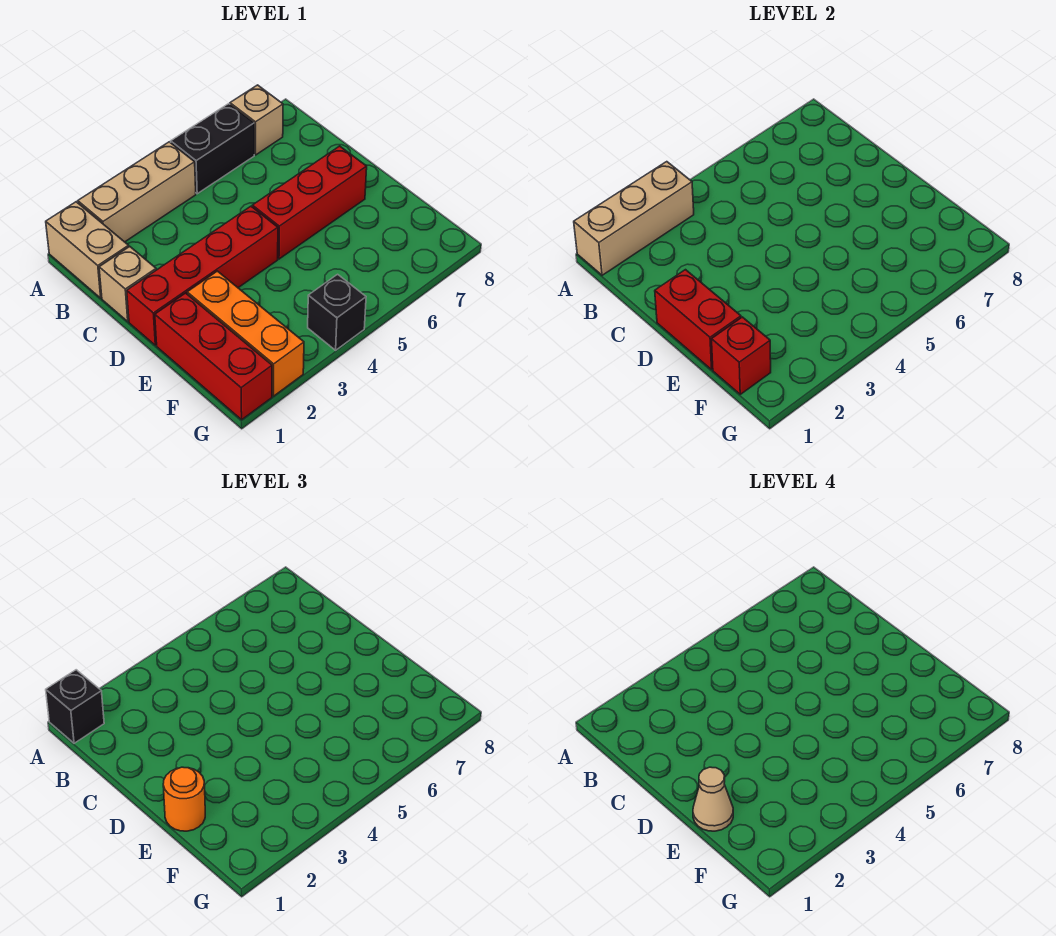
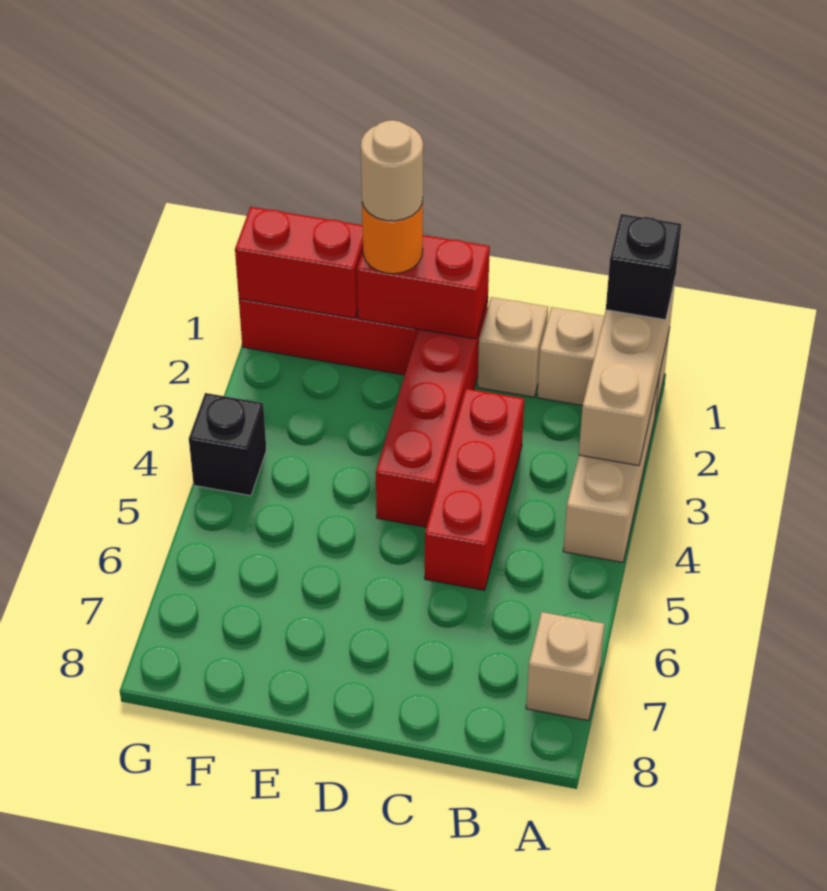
black 1x2 brick [171,104,254,194] -> none
red 1x3 brick [252,146,367,259] -> red 1x3 brick moved to [425,389,524,590]
tan 1x1 cone [693,767,733,831] -> tan 1x1 round brick [361,120,423,221]
orange 1x3 brick [187,271,304,396] -> none
red 1x1 brick [712,317,771,394] -> red 1x2 brick [235,207,363,318]

